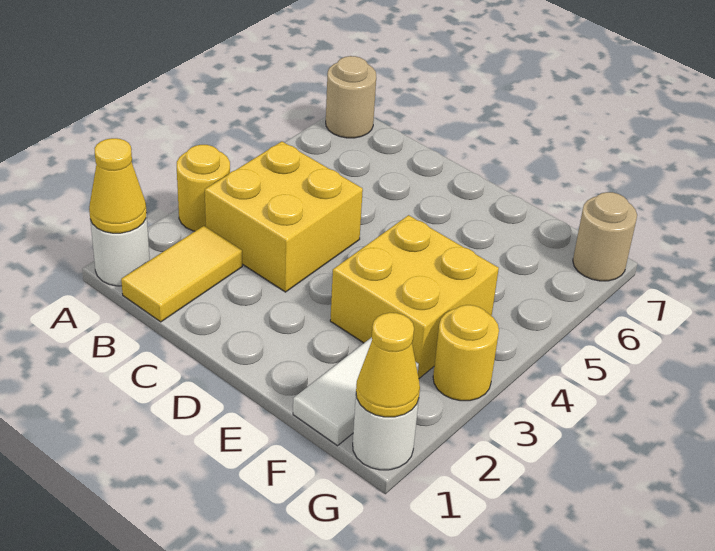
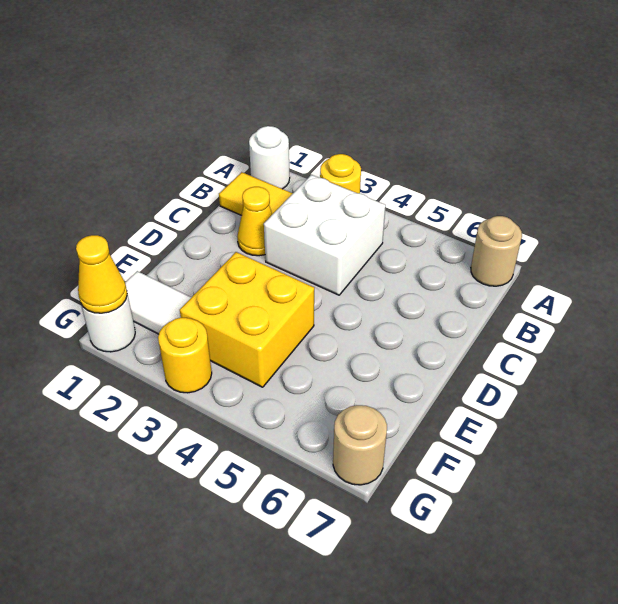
yellow 1x1 cone [89,138,147,233] -> yellow 1x1 cone moved to [237,187,272,256]
yellow 2x2 brick [205,141,363,292] -> white 2x2 brick [264,175,386,295]

